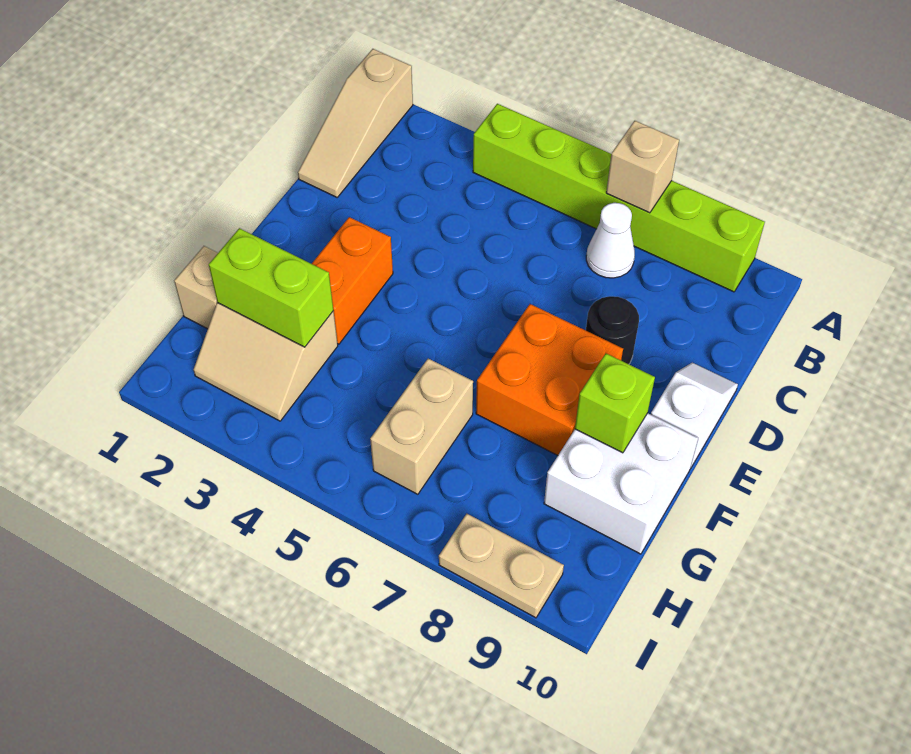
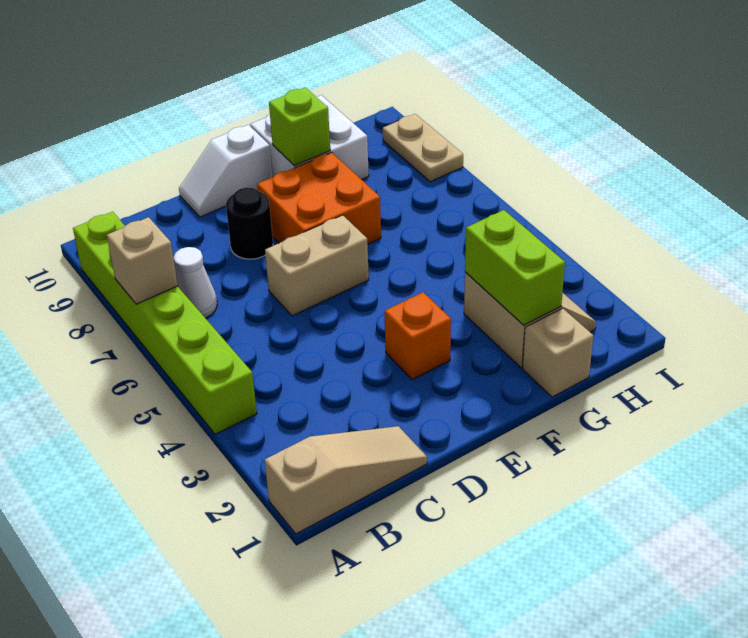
orange 1x2 brick [312,217,393,344] -> orange 1x1 brick [385,292,451,380]
tan 1x2 brick [370,358,473,494] -> tan 1x2 brick moved to [265,215,369,316]

